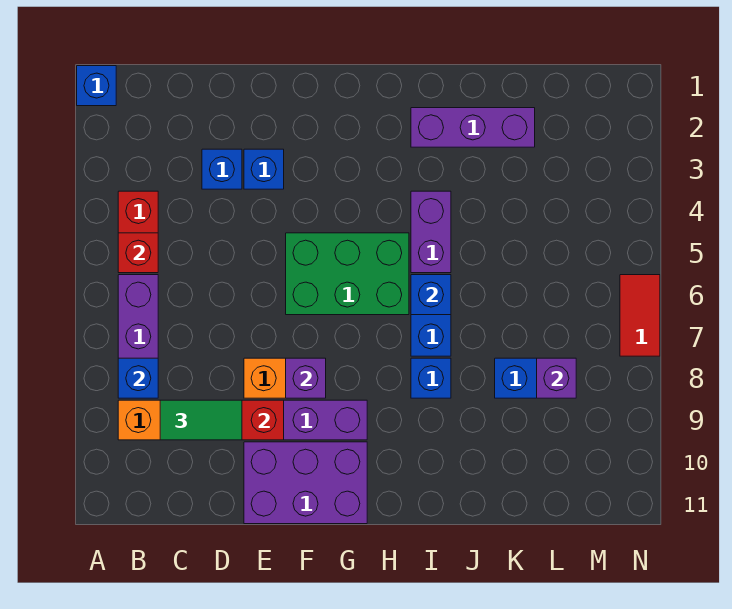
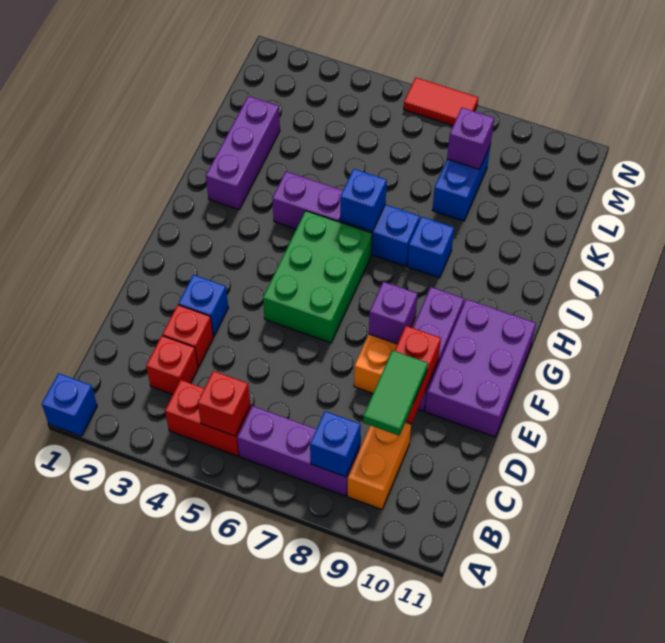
none -> red 1x1 brick [146,336,198,394]
blue 1x1 brick [202,149,242,189] -> red 1x1 brick [162,305,213,367]

